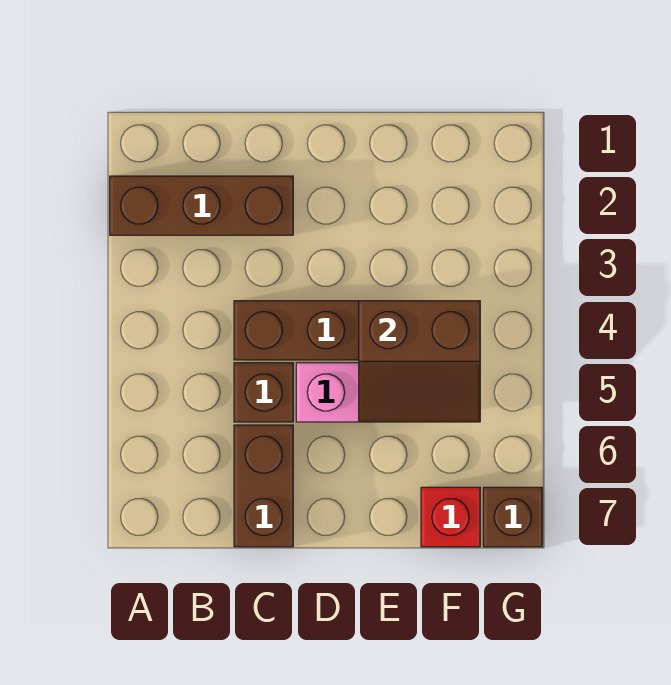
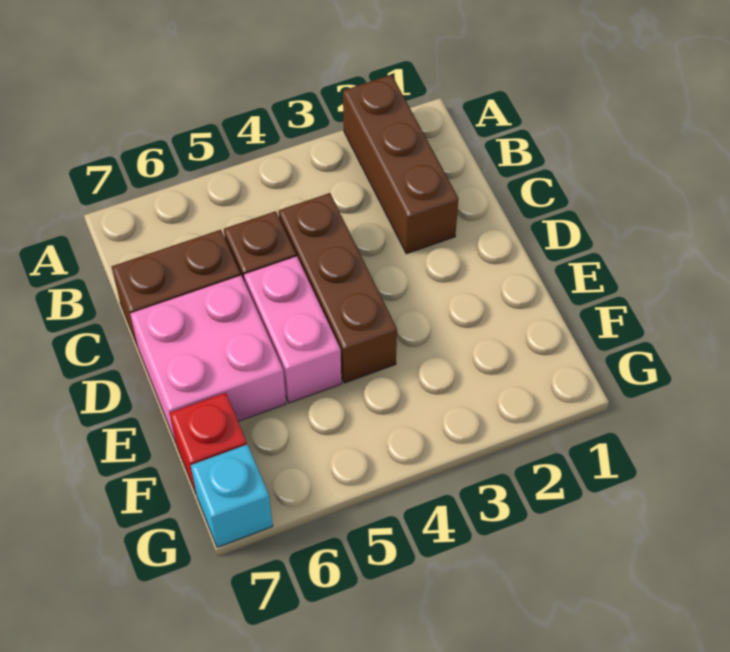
none -> pink 2x2 brick [130,276,286,442]
brown 2x2 slope [359,301,480,422] -> none
brown 1x1 brick [483,487,542,547] -> cyan 1x1 brick [191,445,273,547]

